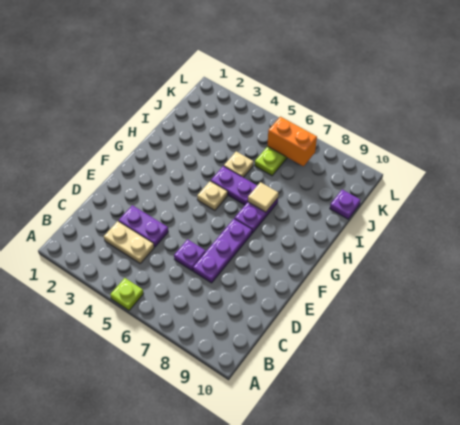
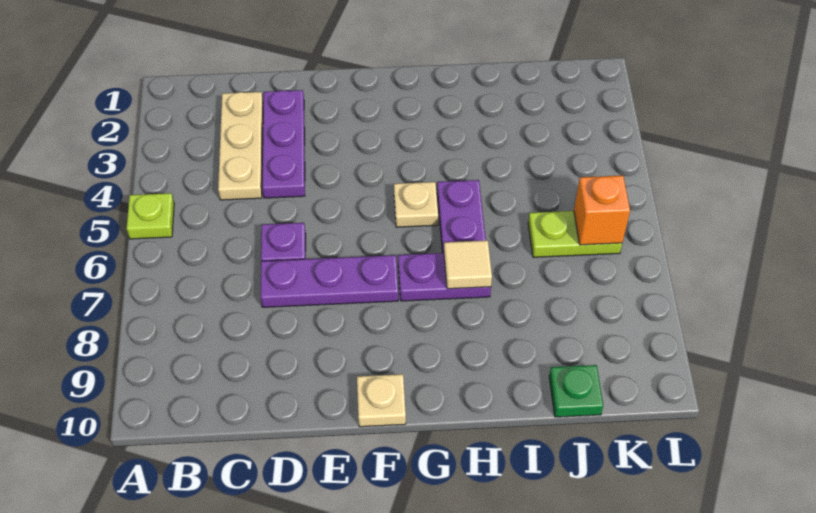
tan 1x2 plate [104,221,154,263] -> tan 1x3 plate [218,92,263,200]
purple 1x2 plate [119,205,168,247] -> purple 1x3 plate [262,90,305,198]
tan 1x1 plate [224,152,253,178] -> tan 1x1 plate moved to [357,374,406,427]
purple 1x1 plate [330,190,360,219] -> green 1x1 plate [549,365,603,417]
orange 1x2 brick [267,117,317,166] -> orange 1x1 brick [574,176,630,245]

